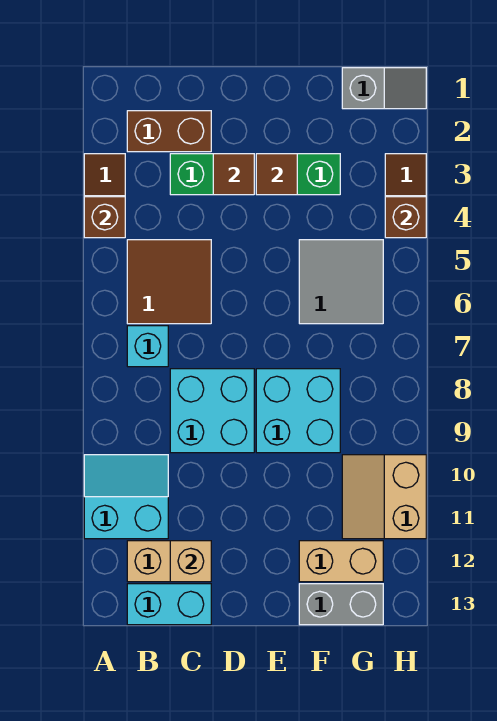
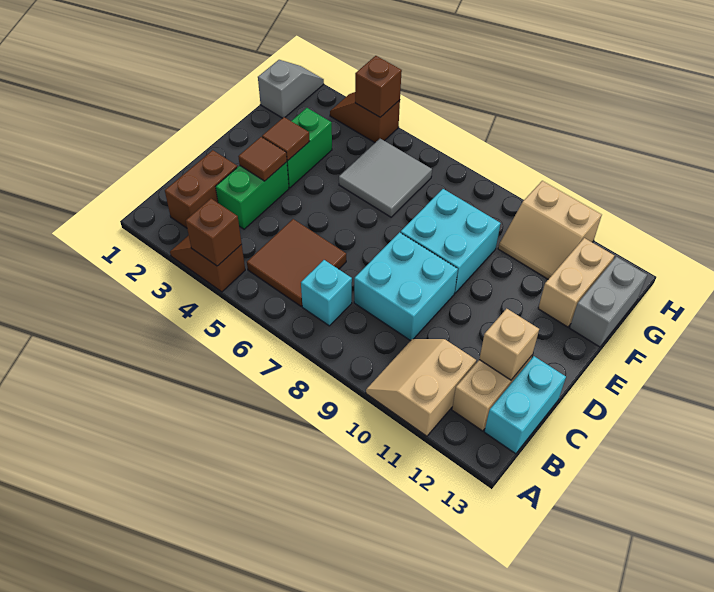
cyan 2x2 slope [84,455,168,539] -> tan 2x2 slope [366,339,476,436]

